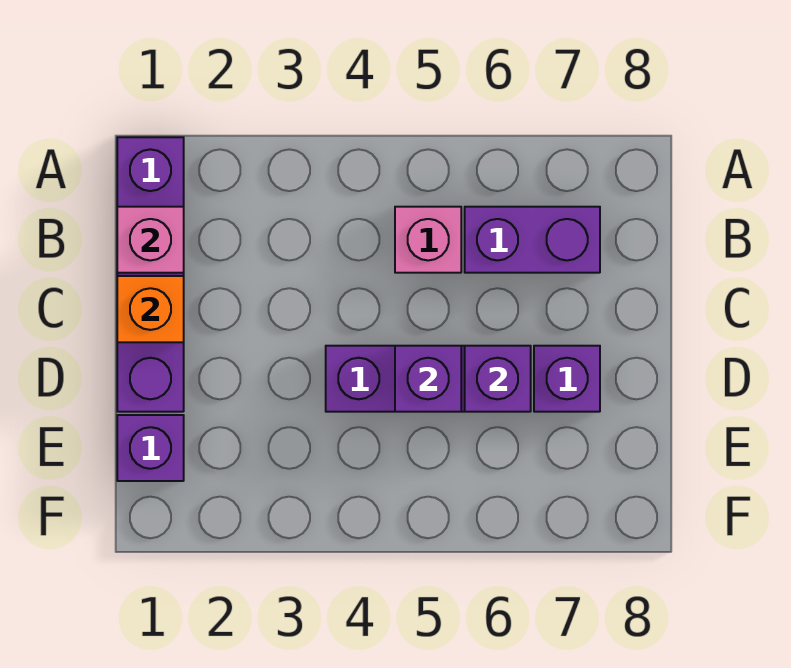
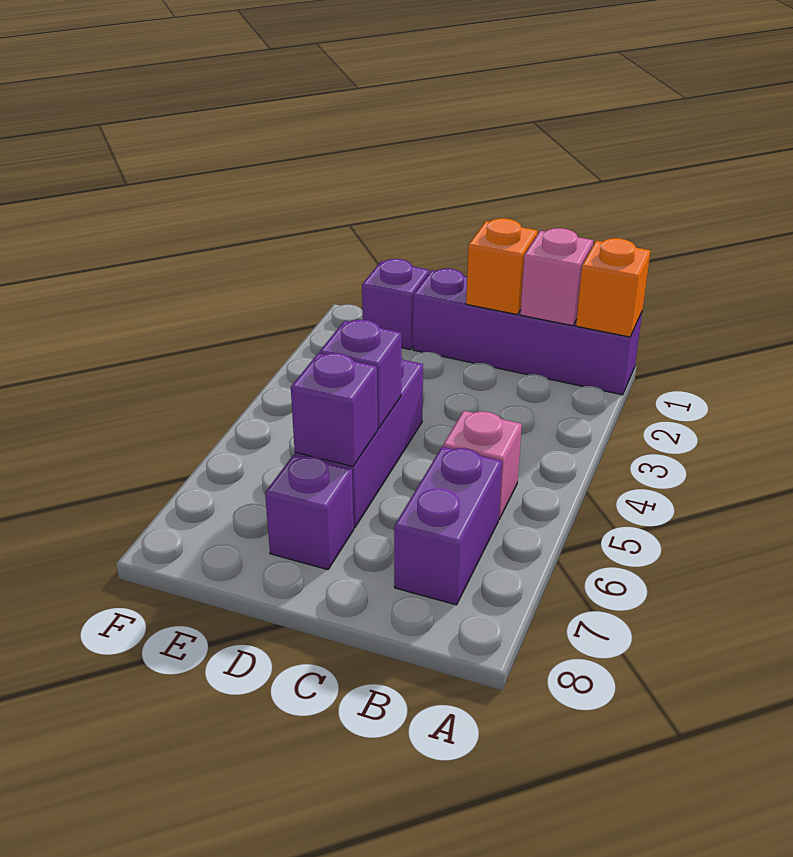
none -> orange 1x1 brick [576,238,651,337]

